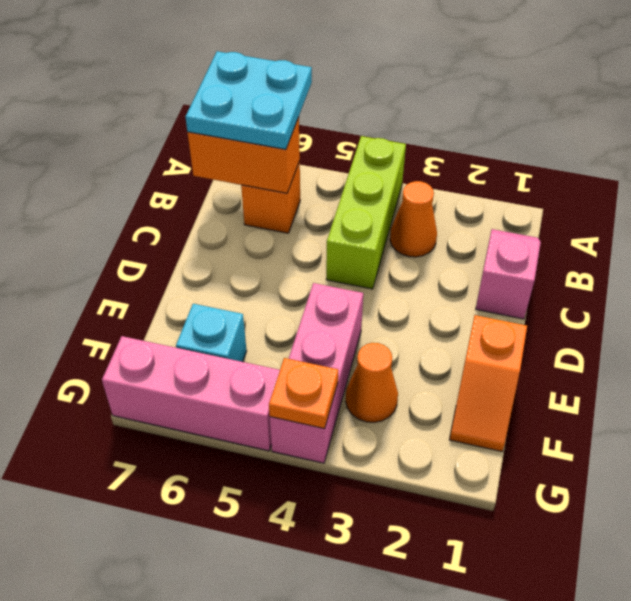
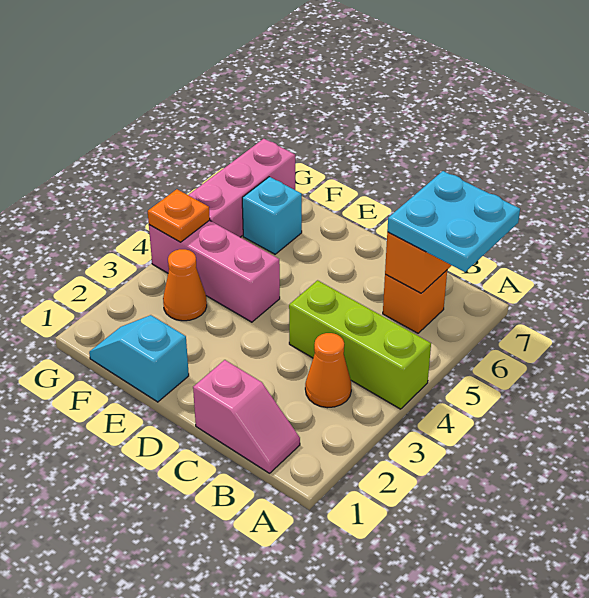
orange 1x2 slope [449,315,527,451] -> cyan 1x2 slope [89,315,189,402]

